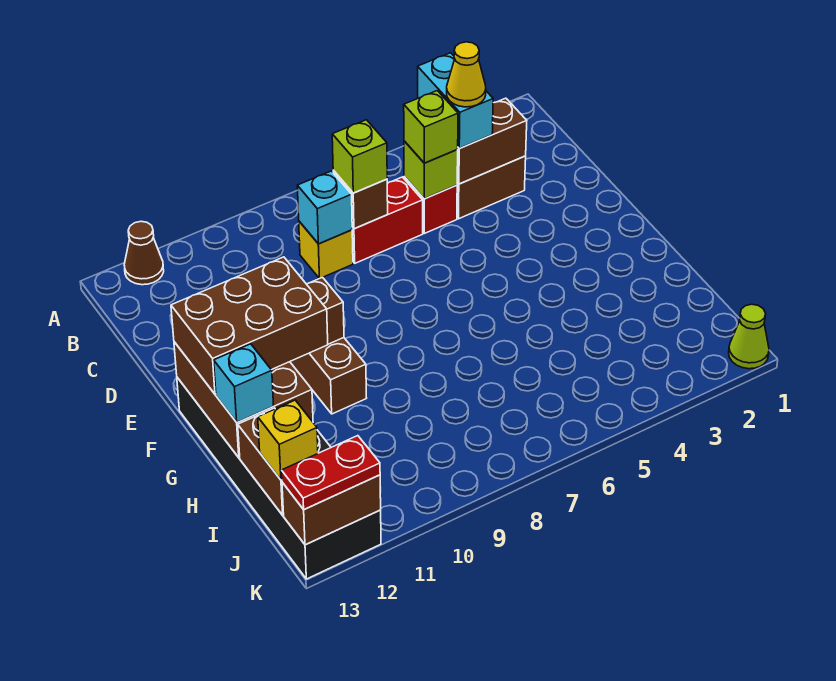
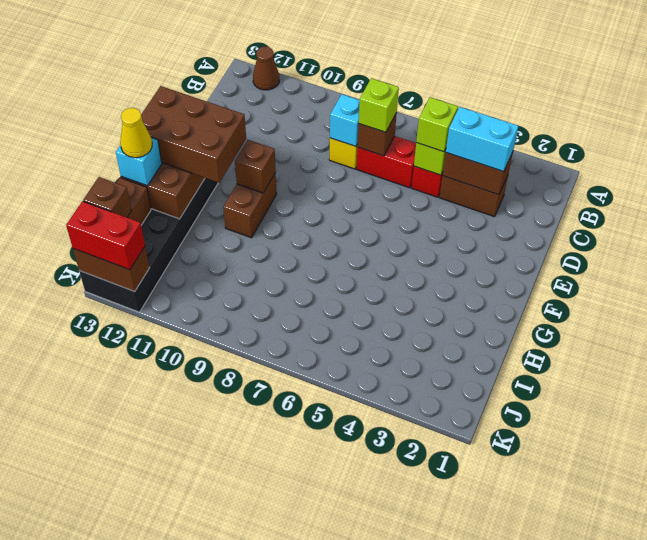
cyan 1x2 brick [418,53,493,148] -> cyan 1x2 brick turned to [446,107,518,172]
yellow 1x1 cone [447,42,486,107] -> yellow 1x1 cone moved to [120,108,152,158]
yellow 1x1 brick [258,400,318,480] -> brown 1x1 brick [83,177,132,217]
lime 1x1 cone [729,304,769,369] -> none
red 1x2 plate [282,436,380,510] -> red 1x2 brick [66,201,145,270]

